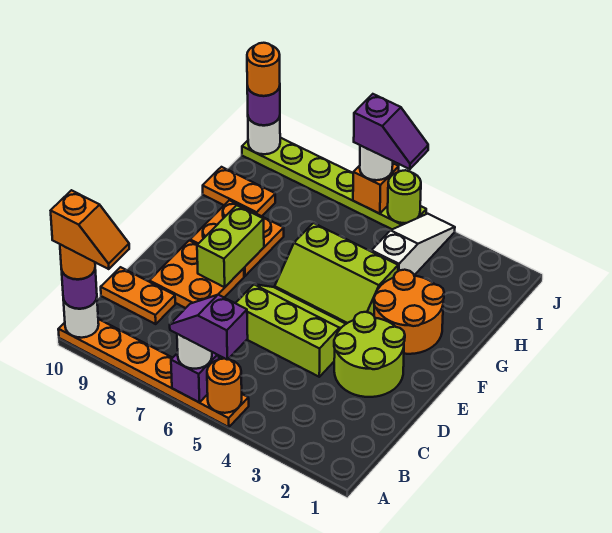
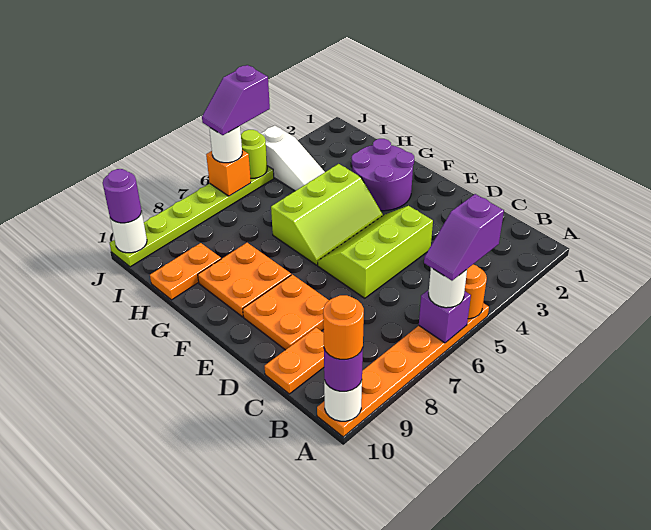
orange 1x2 slope [51,190,129,269] -> none
lime 2x2 round brick [334,312,405,397] -> none
lime 1x2 brick [197,205,264,287] -> none
orange 2x2 round brick [374,270,444,354] -> purple 2x2 round brick [352,139,414,211]
white 1x3 slope [372,214,455,275] -> white 1x3 slope turned to [261,125,325,191]
purple 1x2 slope [354,94,428,169] -> purple 1x2 slope turned to [202,65,270,135]
orange 1x1 round brick [247,43,280,96] -> none

